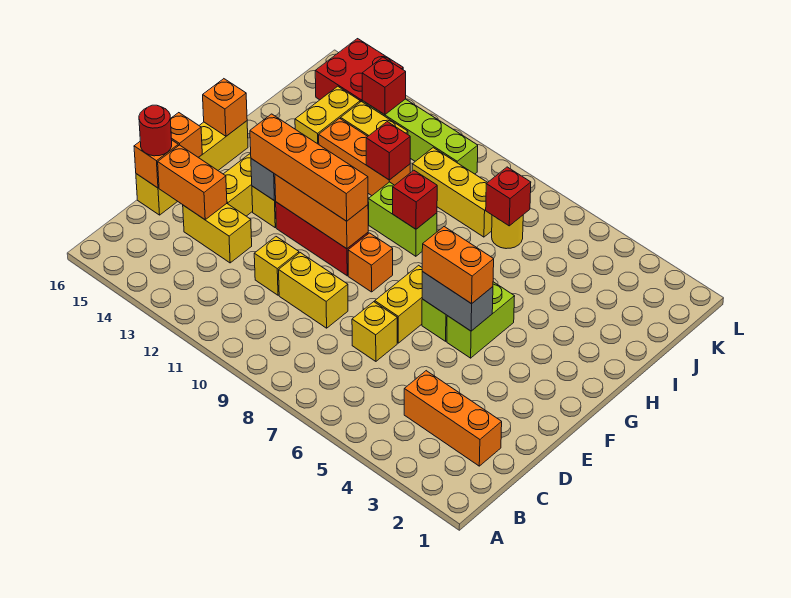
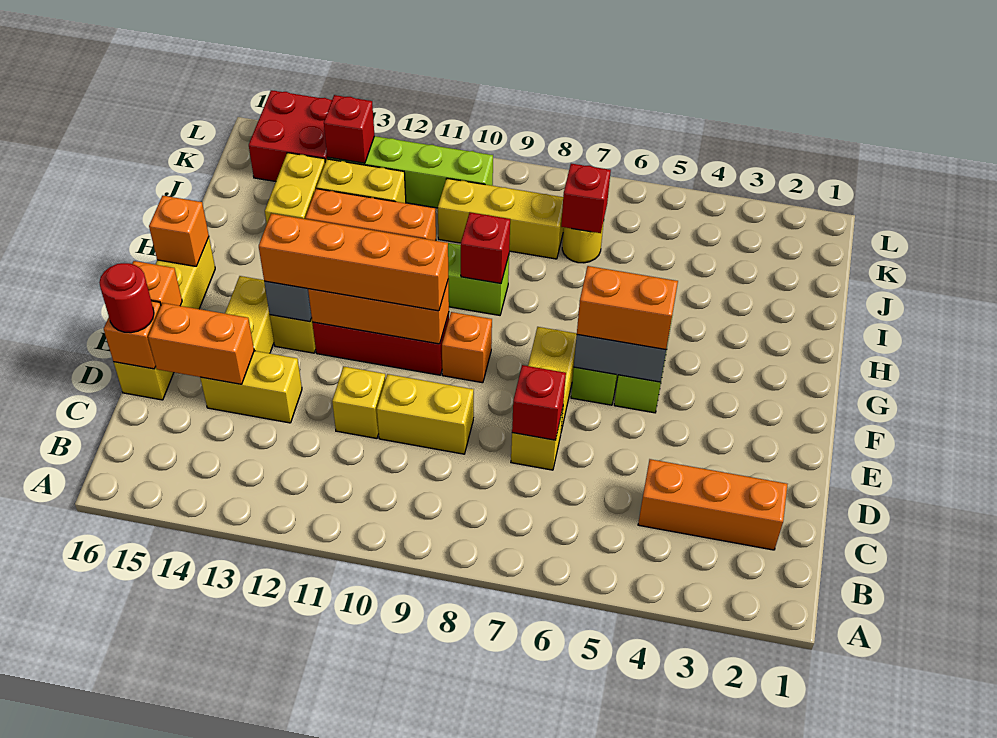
red 1x1 brick [366,122,410,180] -> red 1x1 brick moved to [512,365,566,440]

